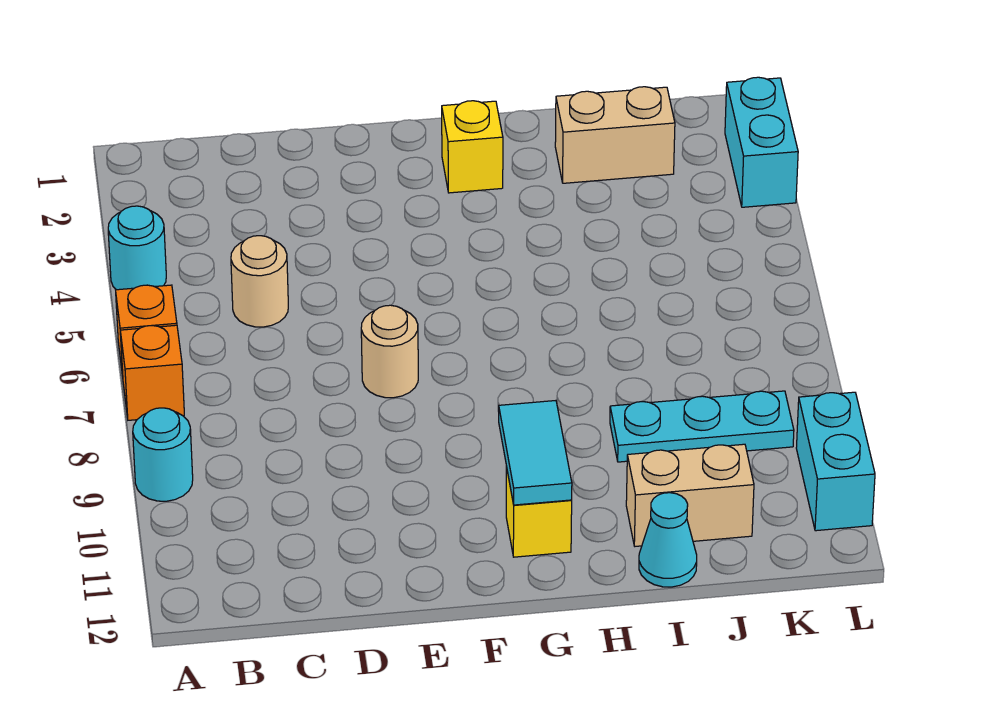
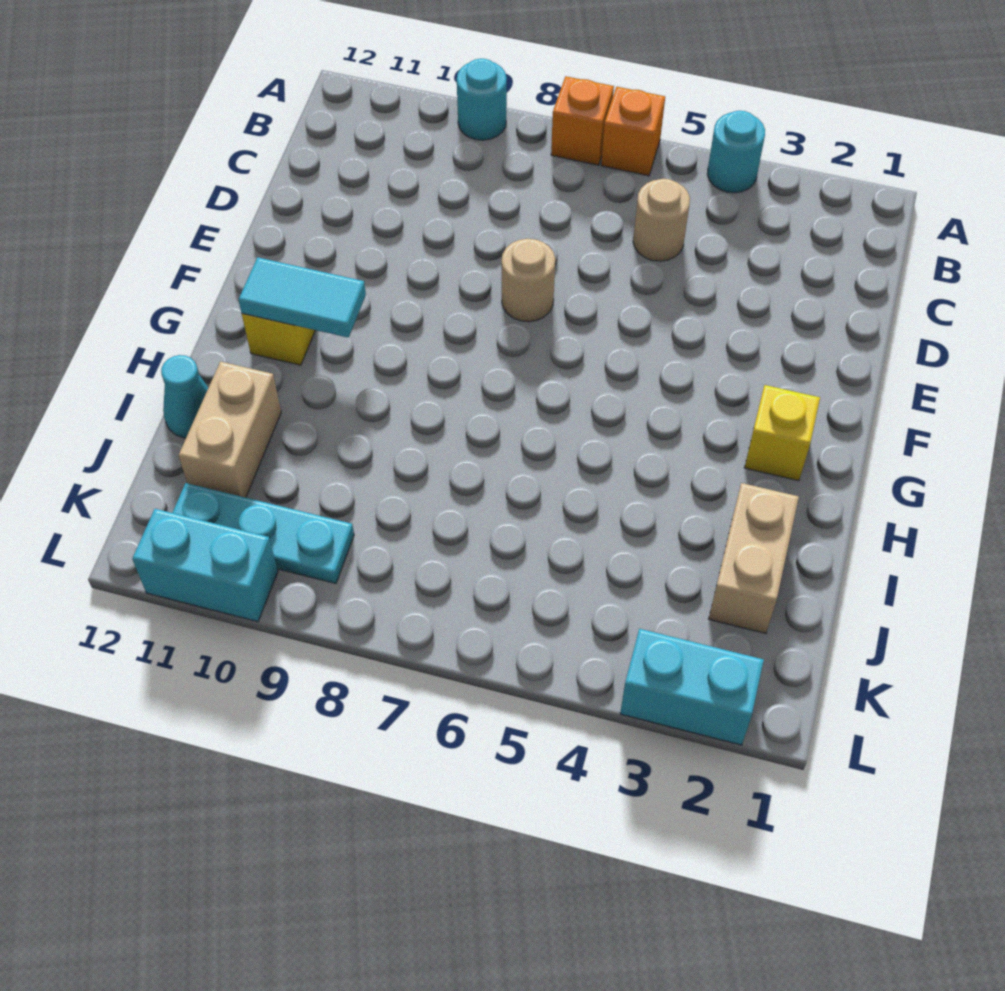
cyan 1x3 plate [610,391,794,462] -> cyan 1x3 plate turned to [172,483,354,584]

